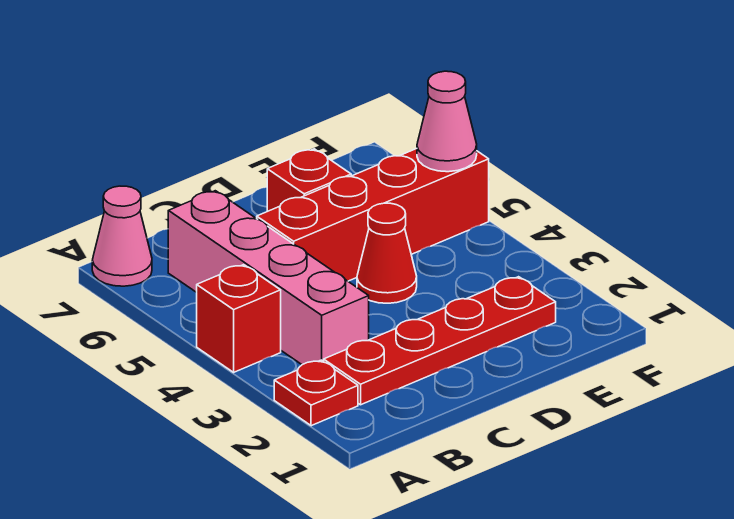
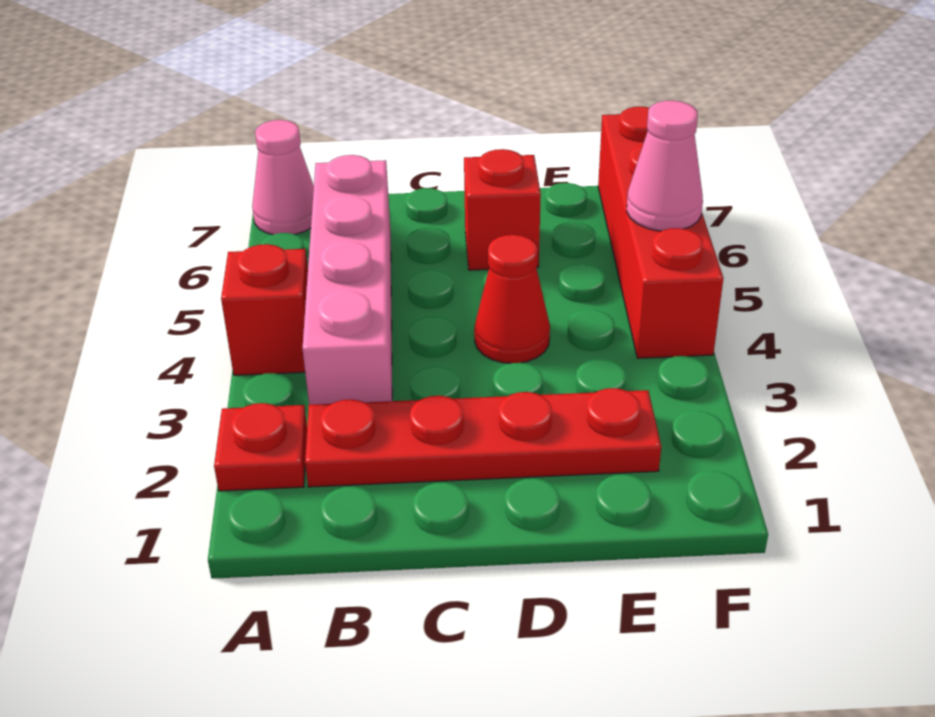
red 1x4 brick [257,149,489,281] -> red 1x4 brick turned to [598,107,723,358]

